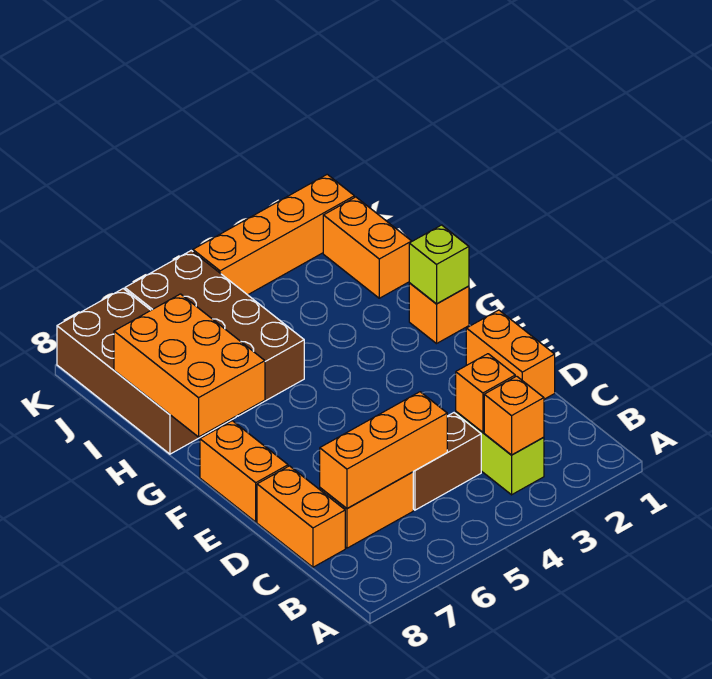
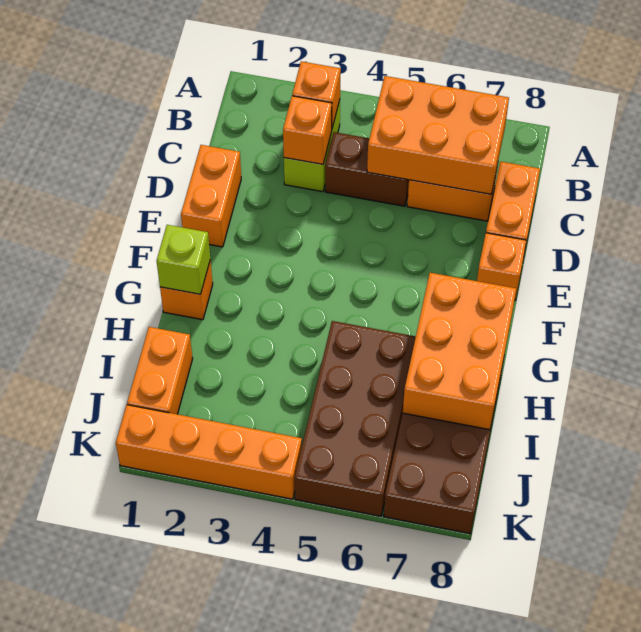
orange 1x3 brick [320,392,447,509] -> orange 2x3 brick [367,76,509,194]
orange 1x2 brick [200,421,288,522] -> orange 1x1 brick [477,233,526,300]

